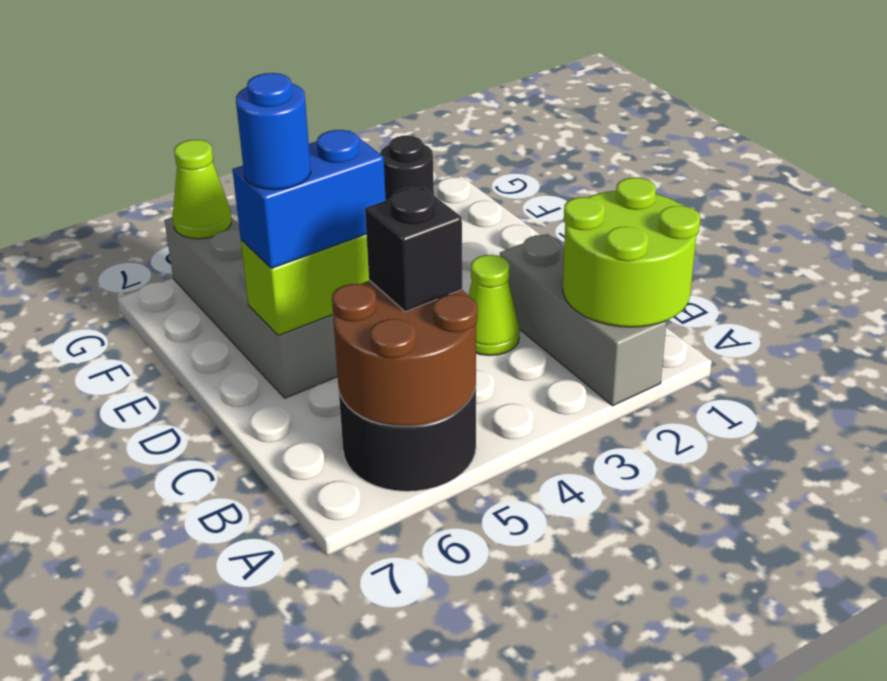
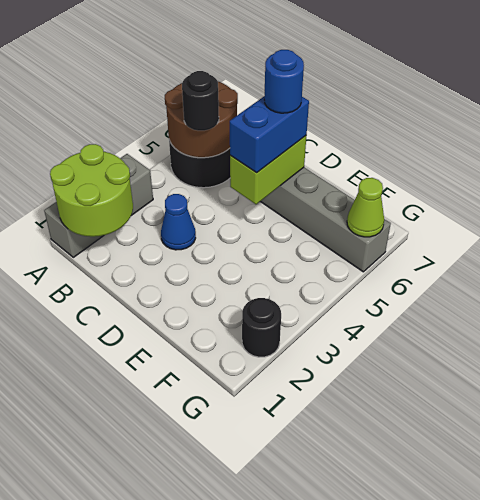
grey 1x3 brick [500,234,666,406] -> grey 1x3 brick turned to [44,154,153,257]
black 1x1 brick [365,187,462,312] -> black 1x1 round brick [182,71,219,131]
lime 1x1 cone [468,255,520,356] -> blue 1x1 cone [161,194,196,250]

